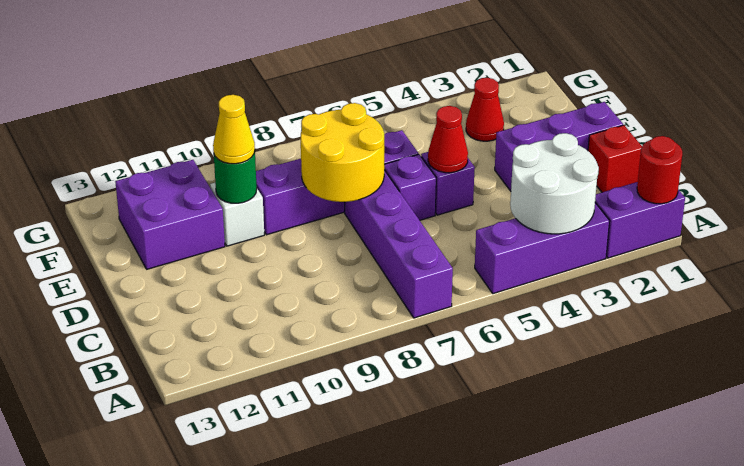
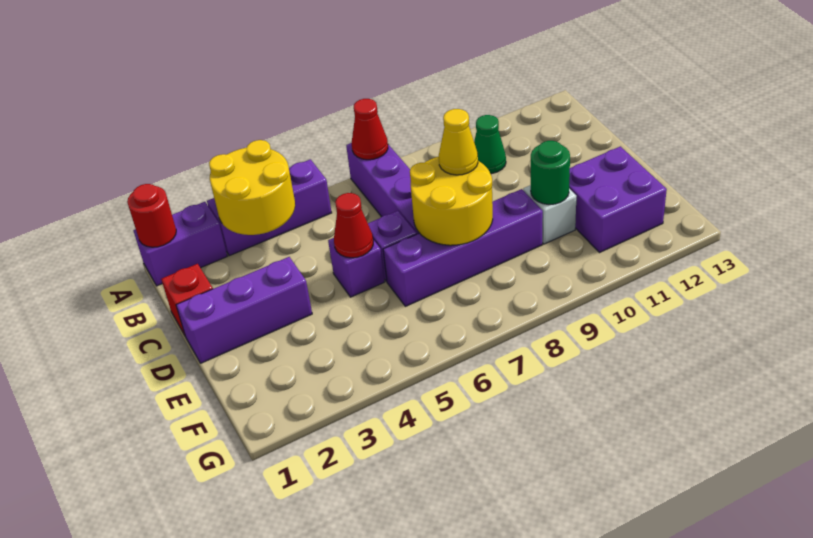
white 2x2 round brick [510,133,599,234] -> yellow 2x2 round brick [209,140,295,235]
none -> green 1x1 cone [474,115,506,174]
yellow 1x1 cone [213,95,255,164] -> yellow 1x1 cone moved to [439,109,478,175]
red 1x1 cone [466,78,504,141] -> red 1x1 cone moved to [352,99,388,160]

